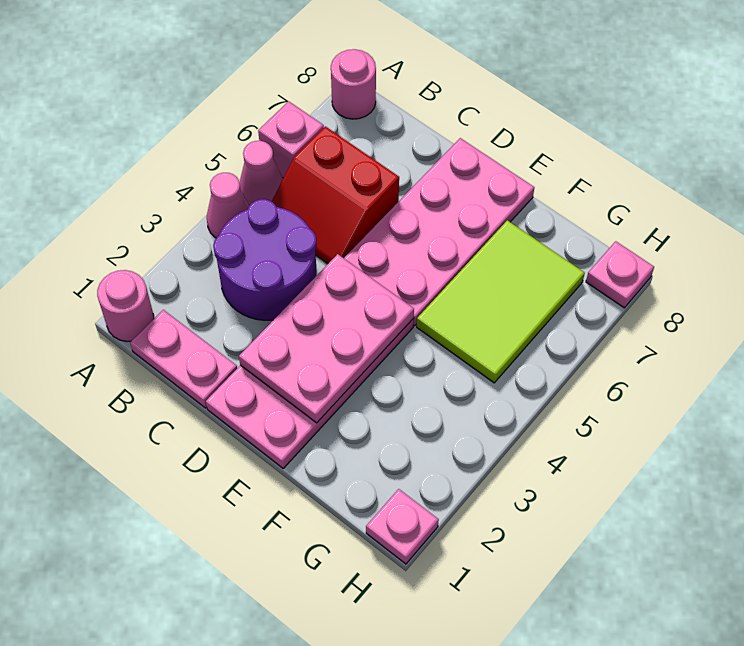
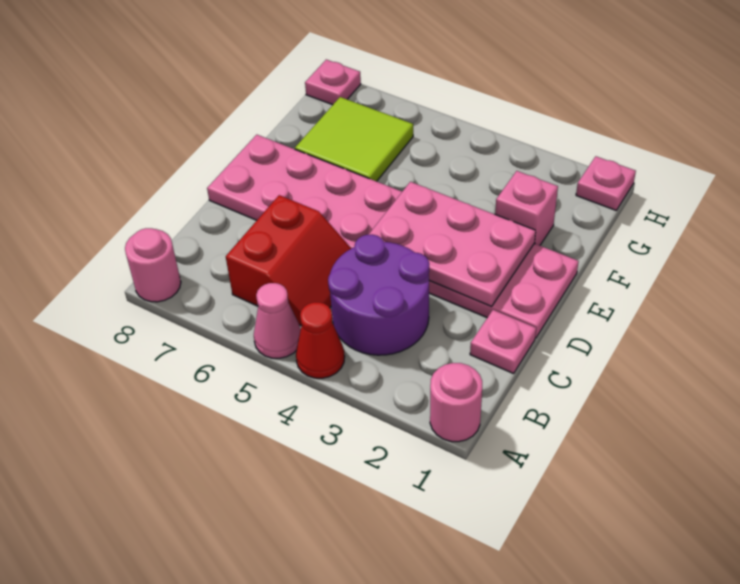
pink 1x1 cone [207,173,249,238] -> red 1x1 cone [296,302,345,378]
pink 1x1 brick [258,101,324,178] -> pink 1x1 brick moved to [495,171,558,245]
pink 1x2 plate [130,310,237,408] -> pink 1x1 plate [470,310,536,374]
lime 2x3 tile [417,220,585,383] -> lime 2x2 tile [295,97,413,181]

